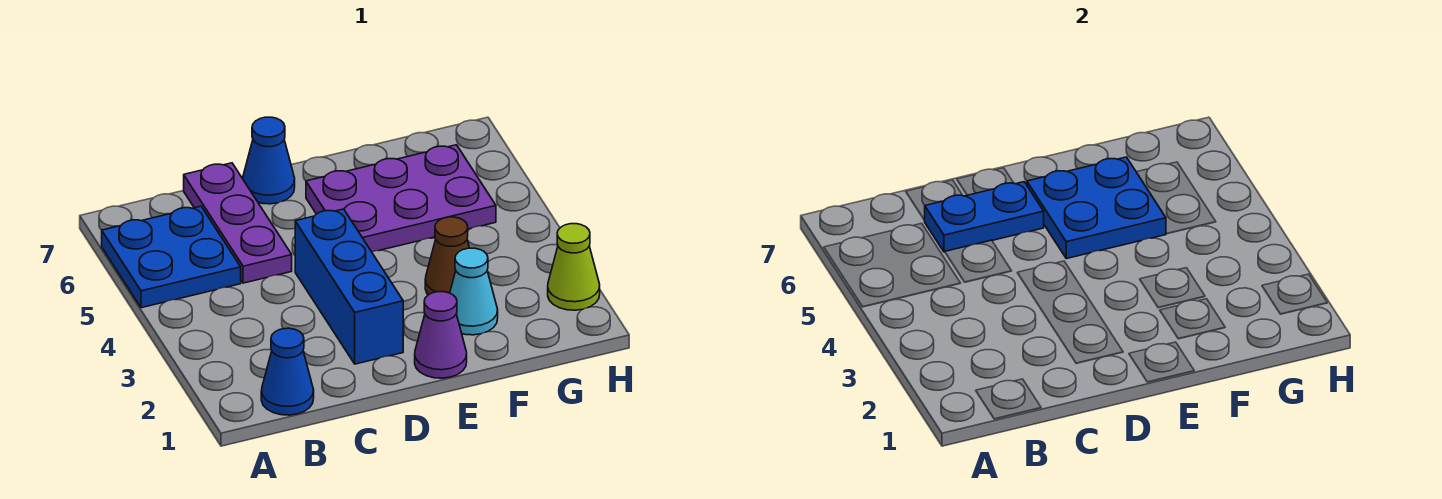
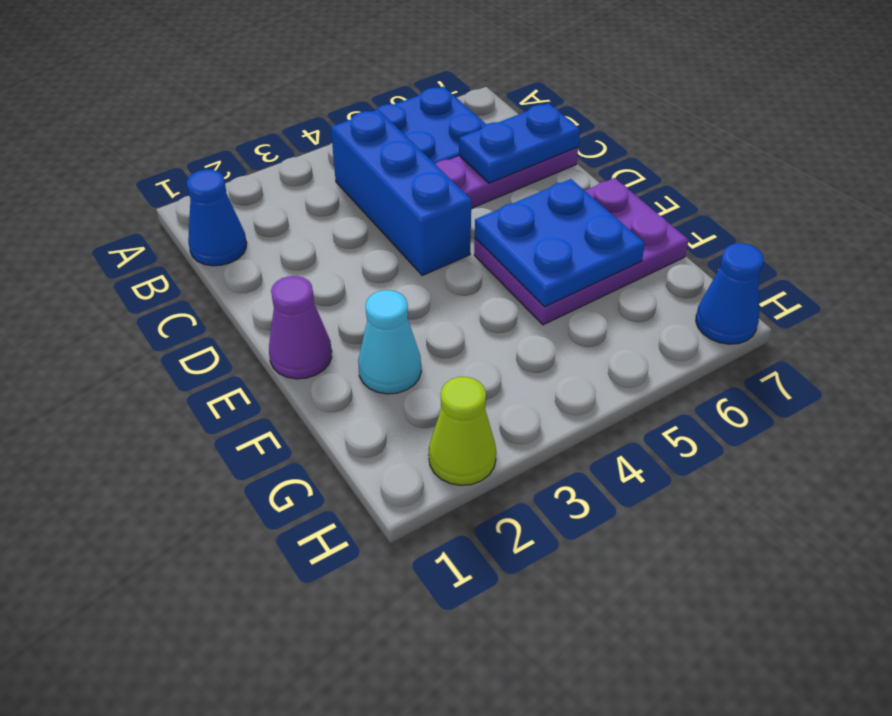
blue 1x2 plate [925,182,1044,252] -> blue 1x2 plate turned to [459,103,580,183]
blue 1x3 brick [295,209,403,364] -> blue 1x3 brick turned to [331,110,471,275]
blue 1x1 cone [243,117,295,204] -> blue 1x1 cone moved to [696,243,764,344]
purple 2x3 plate [306,145,496,252] -> purple 2x3 plate turned to [474,178,689,325]
brown 1x1 cone [425,217,469,295] -> none

